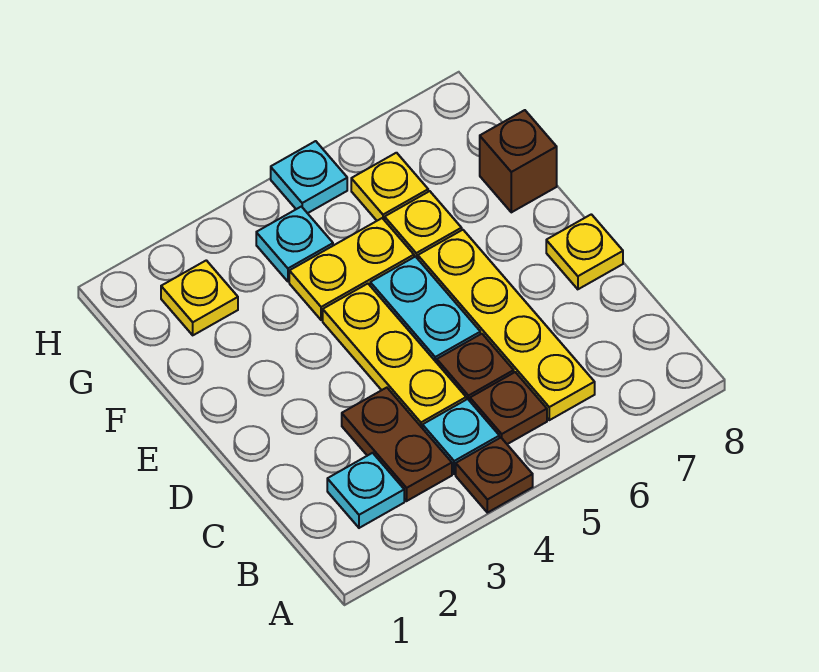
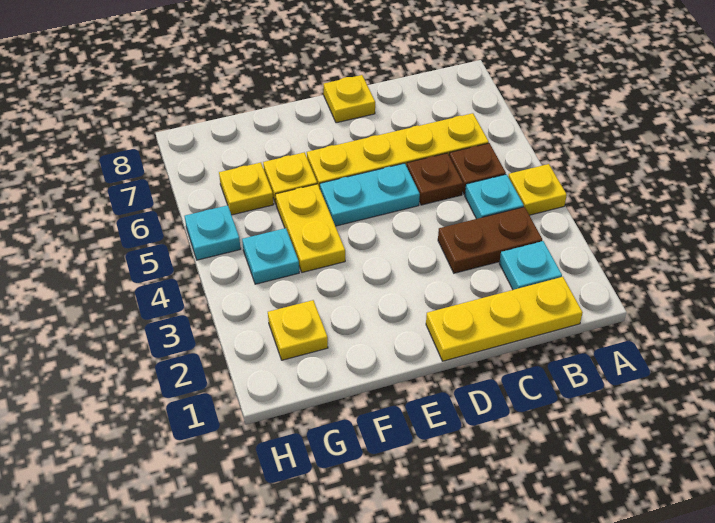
brown 1x1 plate [456,438,533,513] -> yellow 1x1 plate [508,164,567,215]
yellow 1x3 plate [323,284,466,427] -> yellow 1x3 plate moved to [426,277,583,361]
brown 1x1 brick [480,110,557,212] -> none

